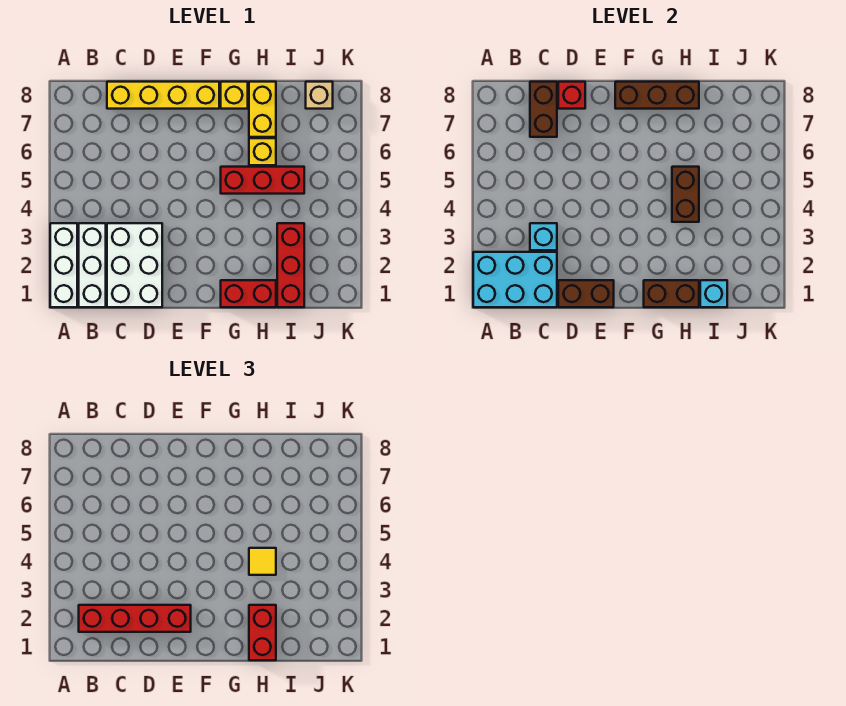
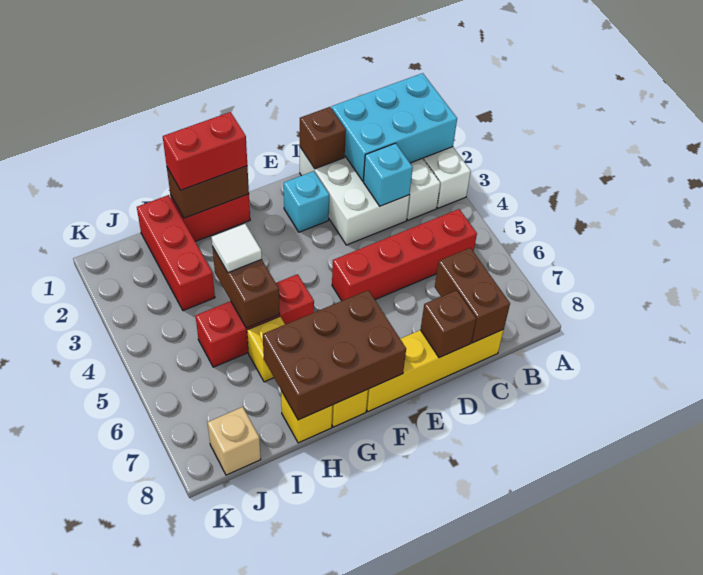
red 1x4 brick [79,605,191,632] -> red 1x4 brick moved to [332,209,477,301]
brown 1x2 brick [558,280,614,307] -> brown 1x1 brick [300,107,346,169]
red 1x1 brick [558,82,585,109] -> brown 1x1 brick [421,290,476,358]
brown 1x3 brick [615,82,699,109] -> brown 2x3 brick [263,290,406,420]
red 1x2 brick [249,605,276,660] -> red 1x2 brick turned to [163,112,247,190]
yellow 1x1 tile [249,548,276,575] -> white 1x1 tile [212,224,262,272]
yellow 1x2 brick [249,82,276,137] -> yellow 1x1 brick [281,391,333,443]
cyan 1x1 brick [700,280,727,307] -> cyan 1x1 brick moved to [284,171,329,232]

